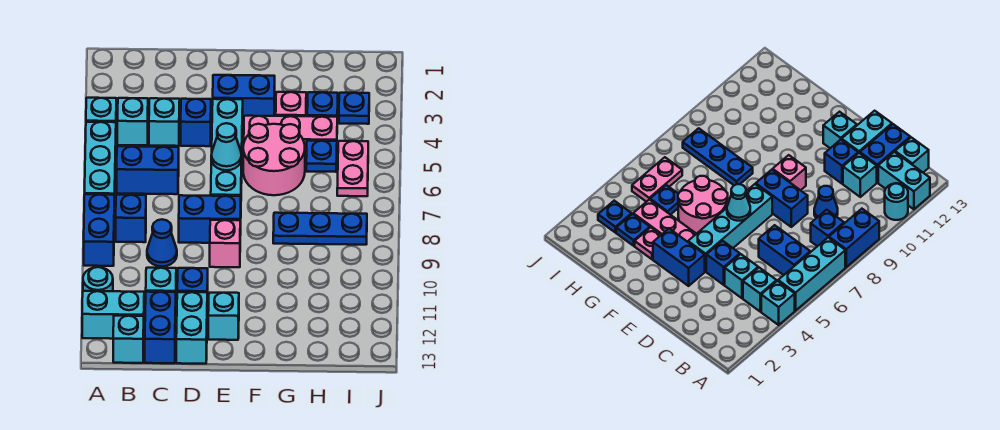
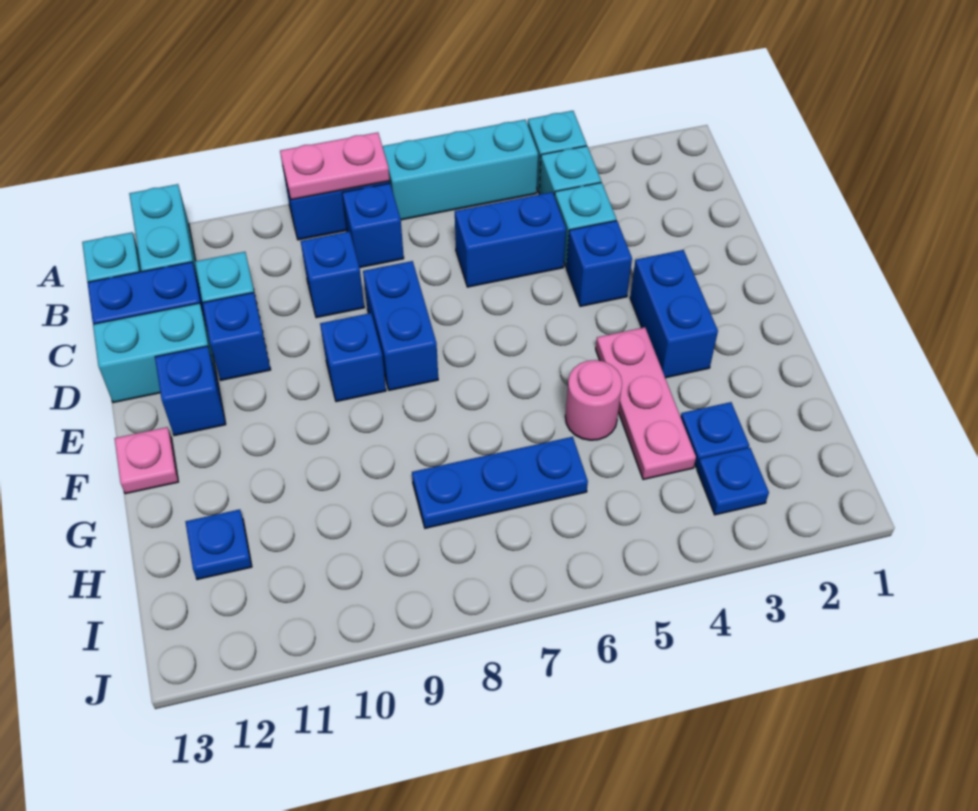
cyan 1x1 round brick [83,267,113,291] -> none
blue 1x2 brick [117,146,179,194] -> blue 1x2 brick turned to [455,192,566,287]
blue 1x1 cone [147,219,177,267] -> blue 1x1 brick [300,231,364,318]
cyan 1x4 brick [211,99,243,196] -> none
cyan 1x1 cone [211,123,242,170] -> none
pink 1x1 brick [210,220,240,267] -> blue 1x1 brick [320,313,386,402]
cyan 1x1 brick [208,293,239,340] -> blue 1x1 brick [155,346,226,436]
pink 2x2 round brick [243,124,305,195] -> pink 1x1 round brick [565,360,622,440]
pink 1x1 plate [276,92,306,116] -> pink 1x1 plate moved to [114,427,178,494]
blue 1x3 plate [273,213,367,245] -> blue 1x3 plate turned to [412,437,588,528]
blue 1x1 plate [306,141,337,172] -> blue 1x1 plate moved to [185,509,252,579]
pink 1x2 plate [337,141,368,196] -> pink 1x2 plate moved to [280,132,390,200]

